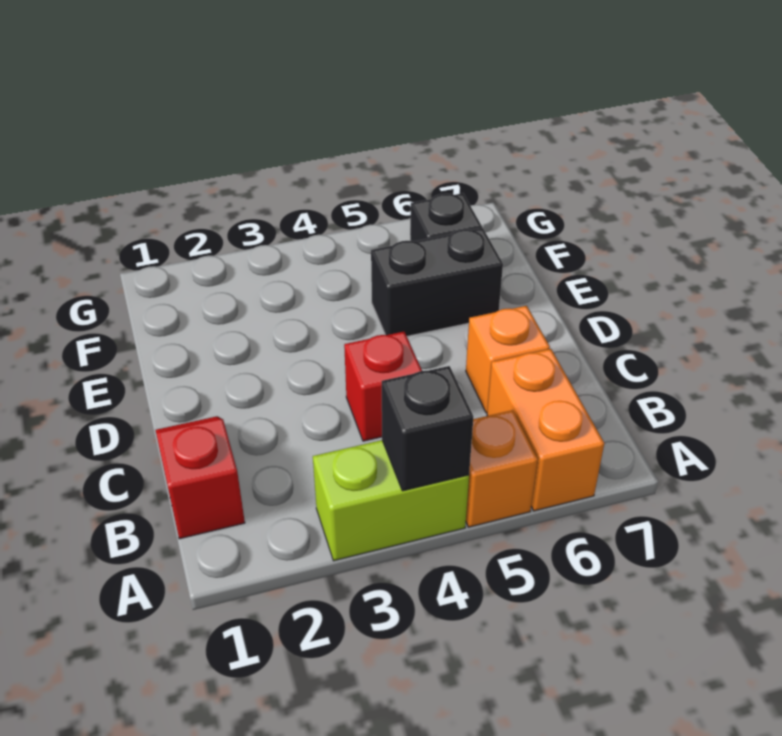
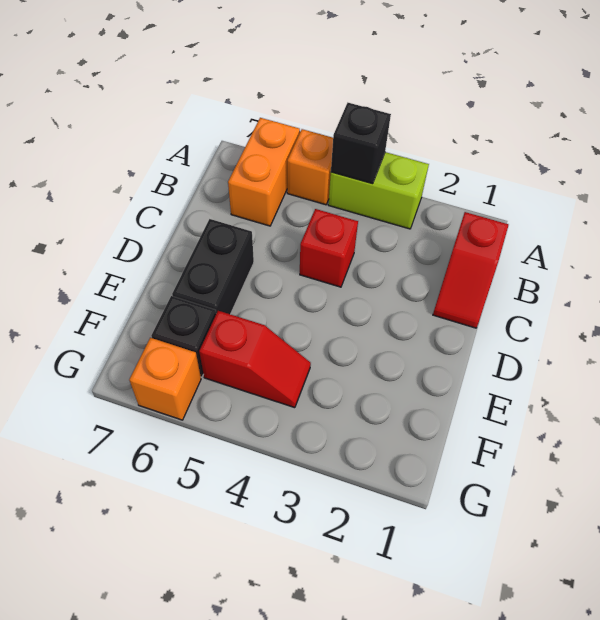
orange 1x1 brick [466,306,550,413] -> orange 1x1 brick moved to [129,338,201,420]
black 1x2 brick [371,228,503,336] -> black 1x2 brick turned to [172,219,254,314]
none -> red 1x2 slope [199,311,311,408]

